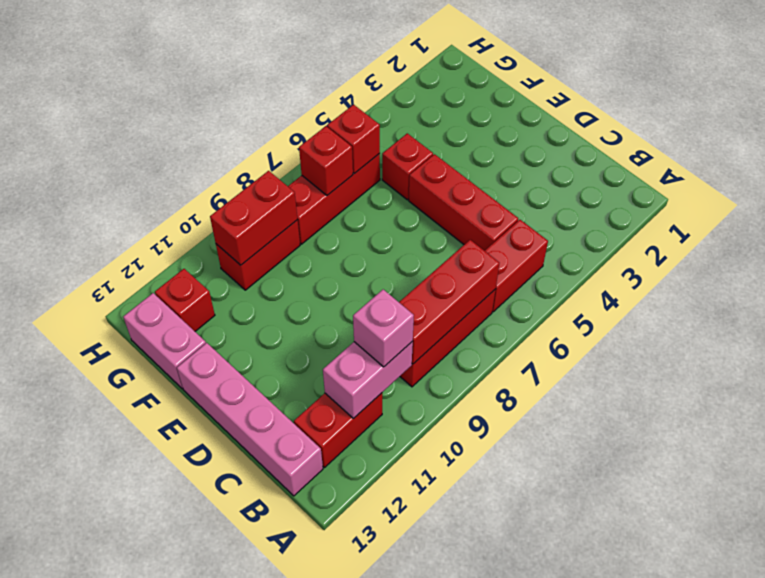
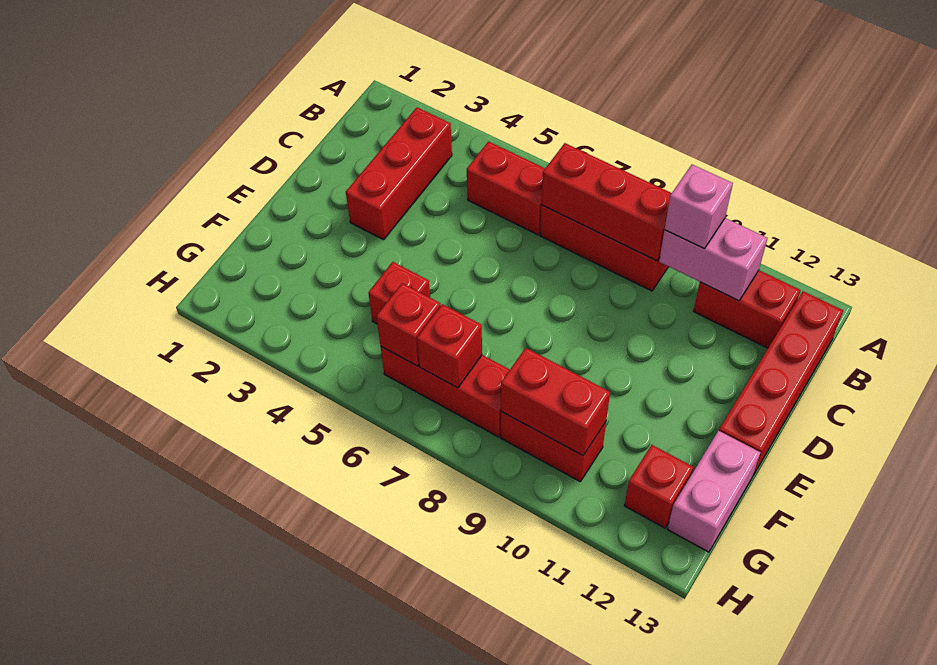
pink 1x4 brick [177,343,323,496] -> red 1x4 brick [719,291,843,475]
red 1x3 brick [409,154,518,251] -> red 1x3 brick moved to [346,108,452,240]

